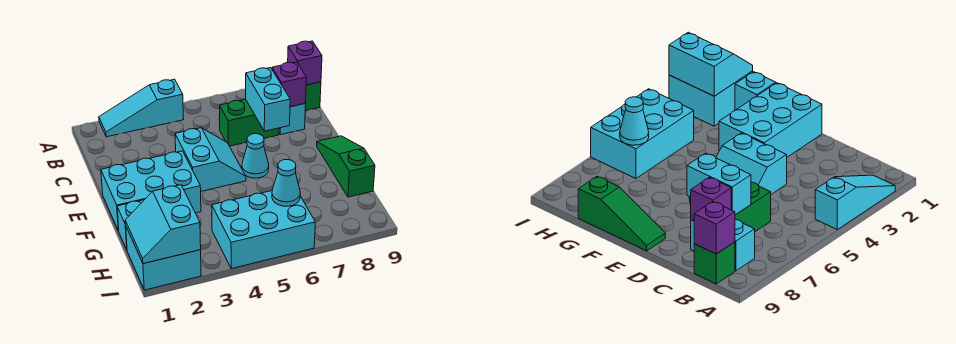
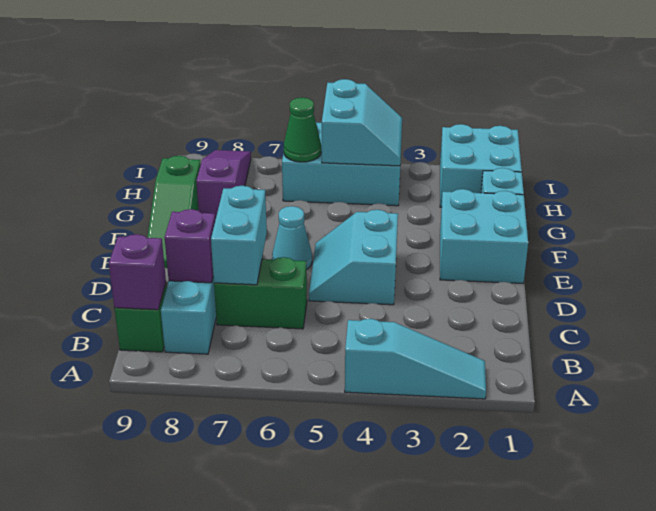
cyan 2x3 brick [101,151,201,231] -> cyan 2x2 brick [440,189,528,283]
none -> purple 1x3 slope [196,150,251,220]
cyan 2x2 slope [125,185,201,264] -> cyan 2x2 slope moved to [322,79,402,166]
cyan 1x1 cone [272,160,300,206] -> green 1x1 cone [284,98,321,162]

